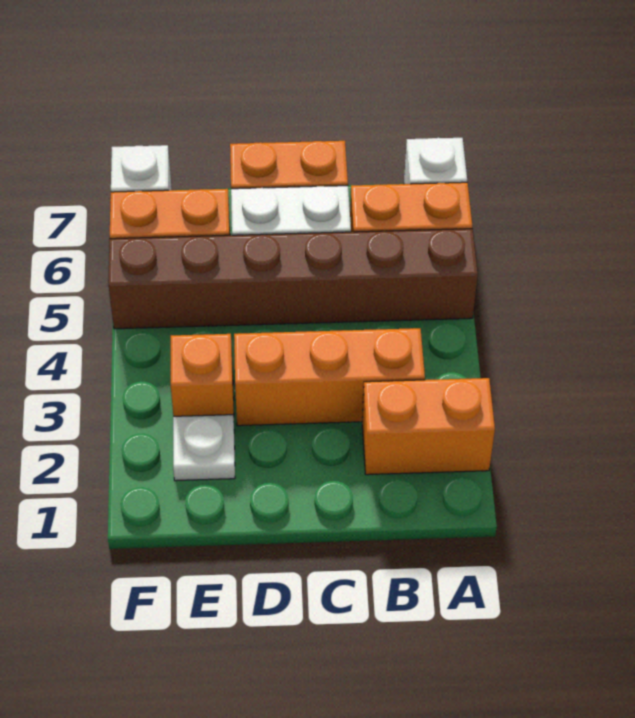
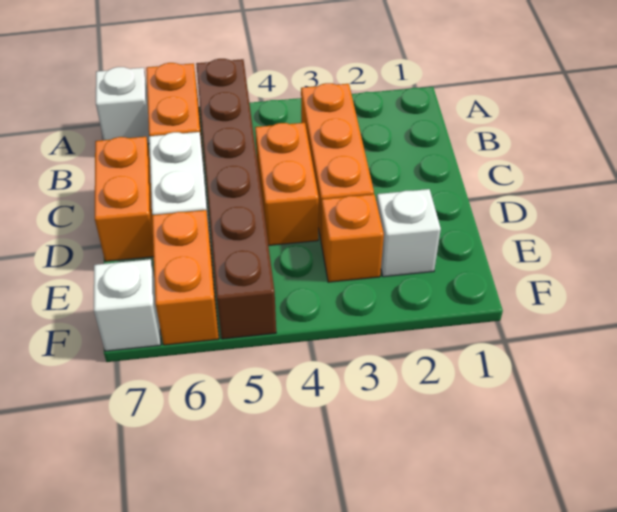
orange 1x2 brick [362,378,495,475] -> orange 1x2 brick moved to [255,123,319,246]
white 1x1 plate [173,415,235,481] -> white 1x1 brick [377,189,441,277]

